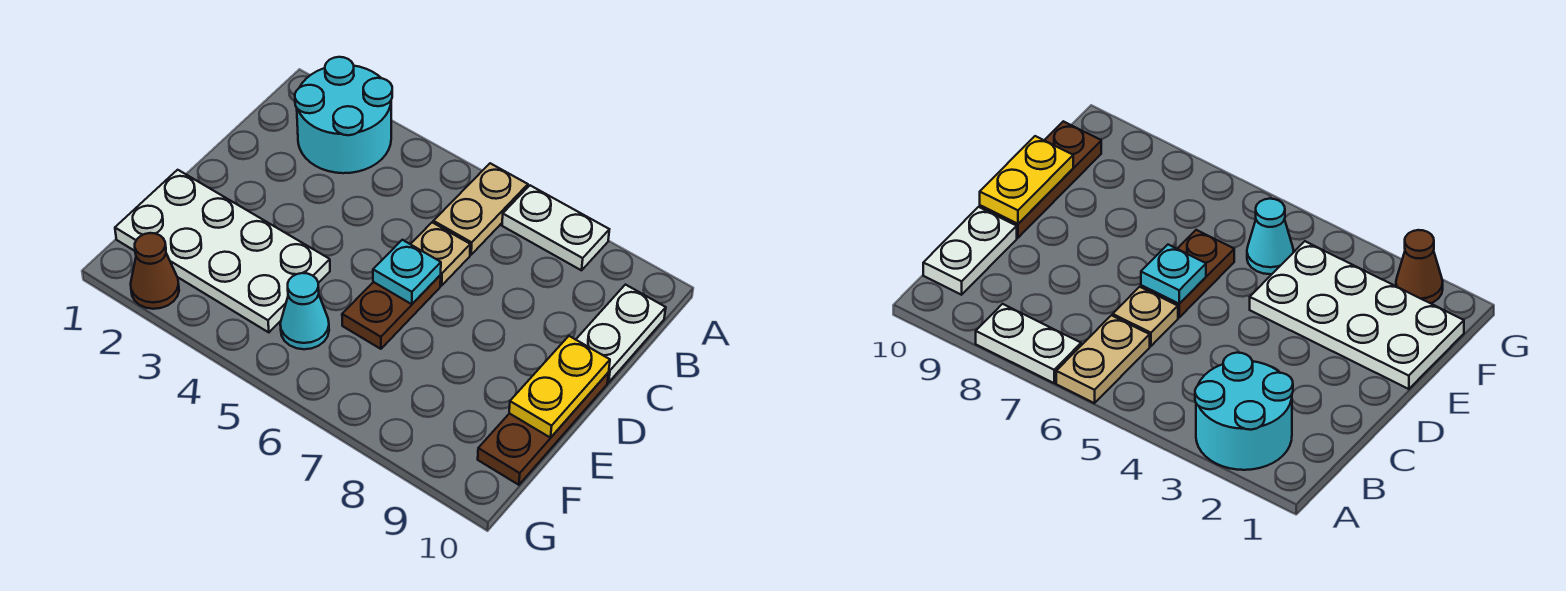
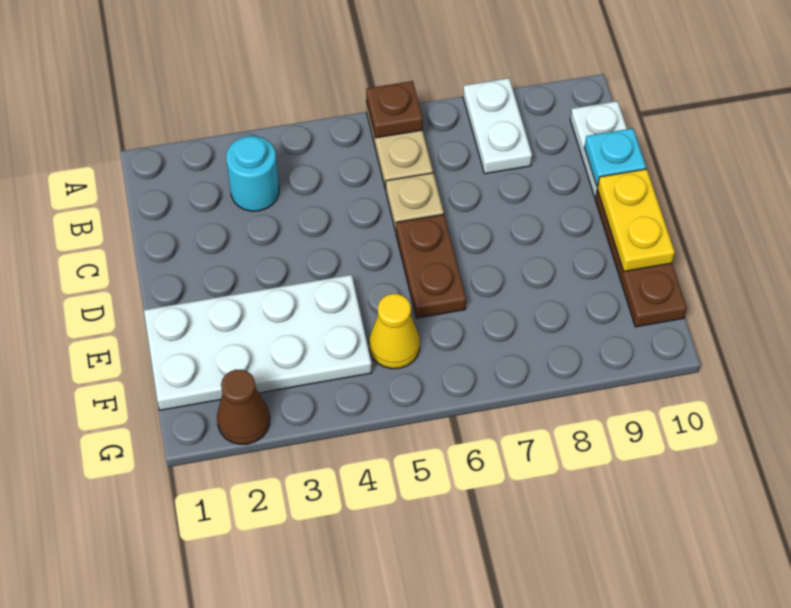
cyan 2x2 round brick [295,57,392,173] -> cyan 1x1 round brick [226,136,279,211]
none -> brown 1x1 plate [366,81,423,138]
white 1x2 plate [502,185,609,270] -> white 1x2 plate turned to [463,78,532,174]
cyan 1x1 plate [373,240,441,304] -> cyan 1x1 plate moved to [584,128,646,186]
cyan 1x1 cone [280,273,329,349] -> yellow 1x1 cone [369,294,420,369]

